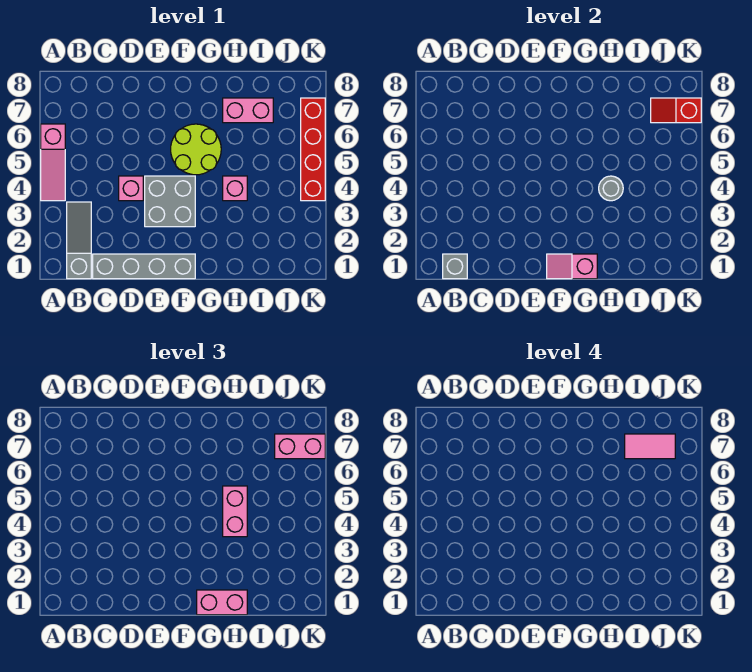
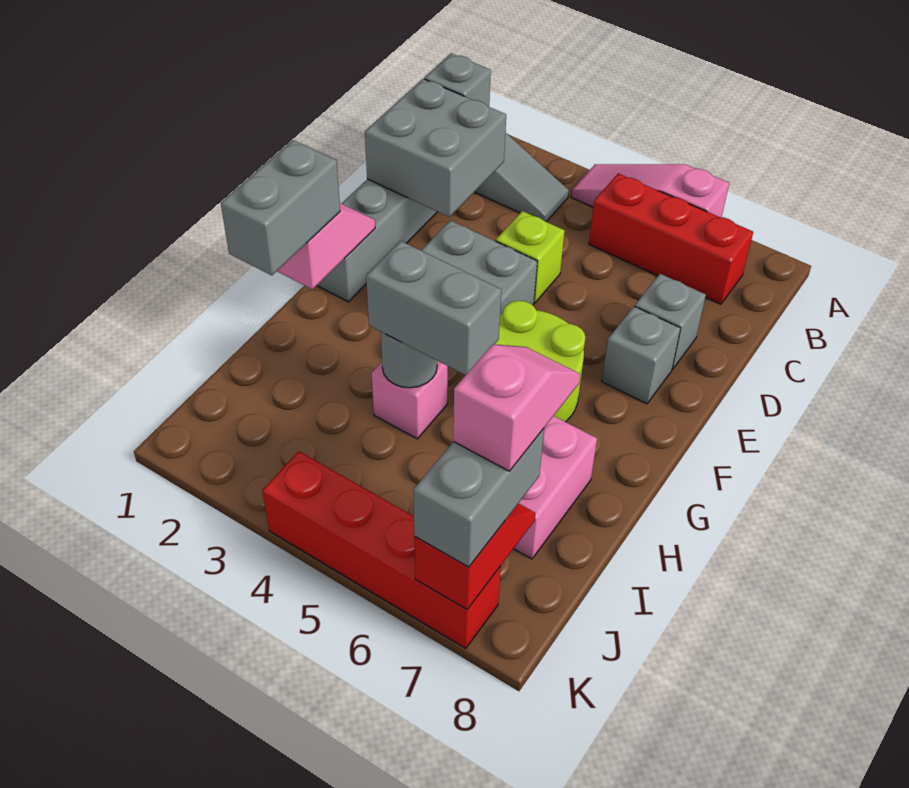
none -> red 1x3 brick [589,173,753,304]
none -> grey 2x2 brick [365,79,506,217]
pink 1x1 brick [119,176,143,201] -> lime 1x1 brick [496,211,565,303]
none -> grey 1x1 brick [635,274,706,369]
none -> grey 1x1 brick [602,306,680,404]
pink 1x2 brick [197,590,247,615] -> grey 1x2 brick [221,140,340,275]
pink 1x2 brick [223,486,247,537] -> grey 1x2 brick [366,241,501,375]
pink 1x2 tile [625,434,675,459] -> pink 1x2 slope [453,344,580,471]
pink 1x2 brick [275,434,325,459] -> grey 1x2 brick [413,429,544,567]

